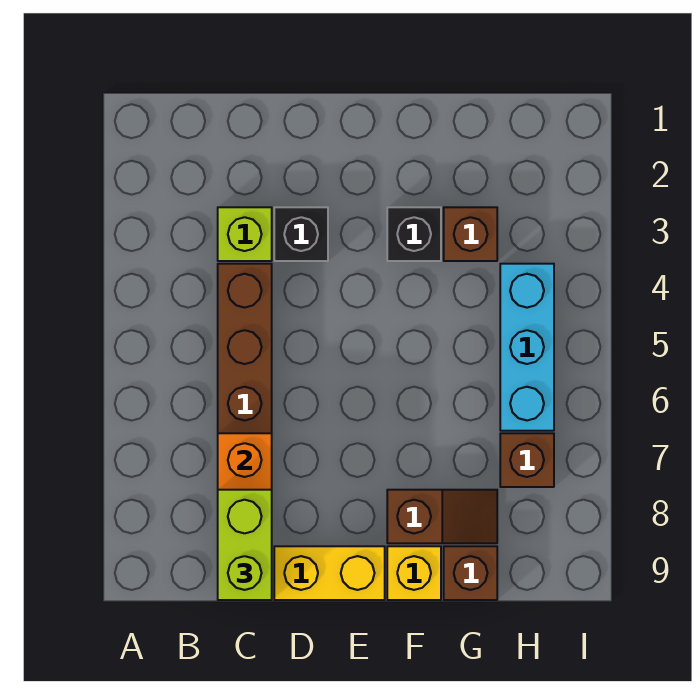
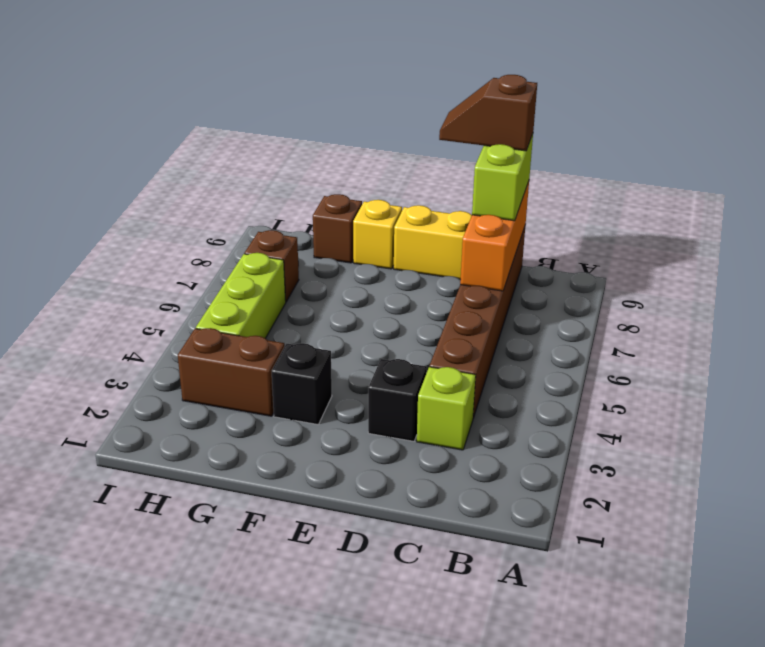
brown 1x2 slope [387,490,497,543] -> brown 1x2 slope moved to [439,75,537,151]
brown 1x1 brick [444,207,497,261] -> brown 1x2 brick [178,328,284,416]
cyan 1x3 brick [500,264,554,431] -> lime 1x3 brick [196,253,286,338]

